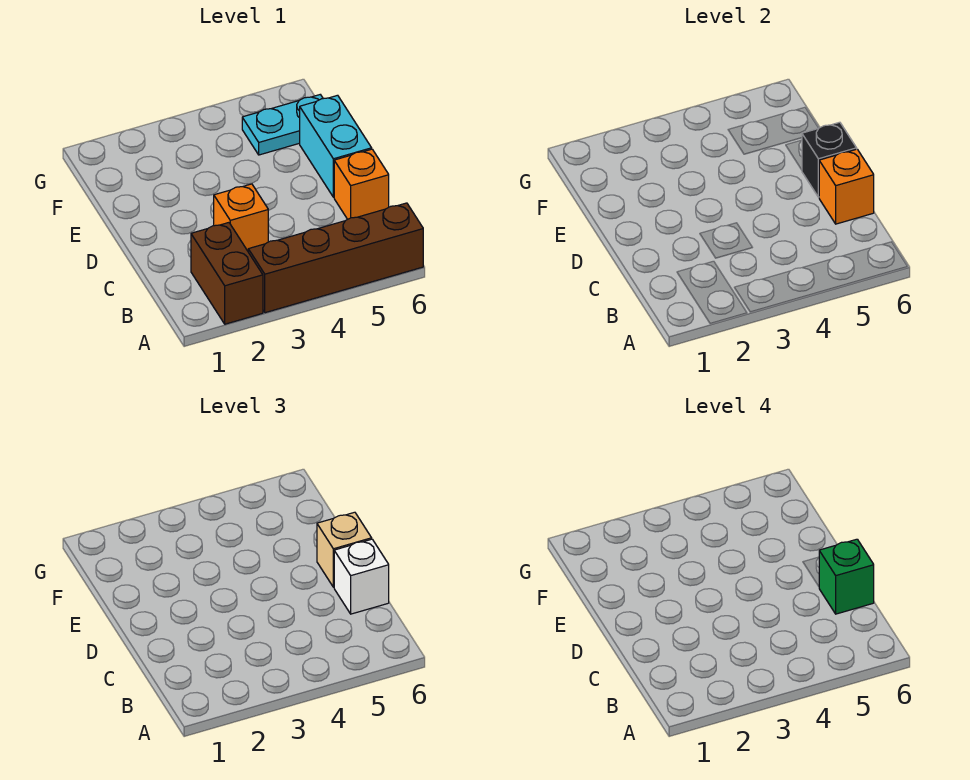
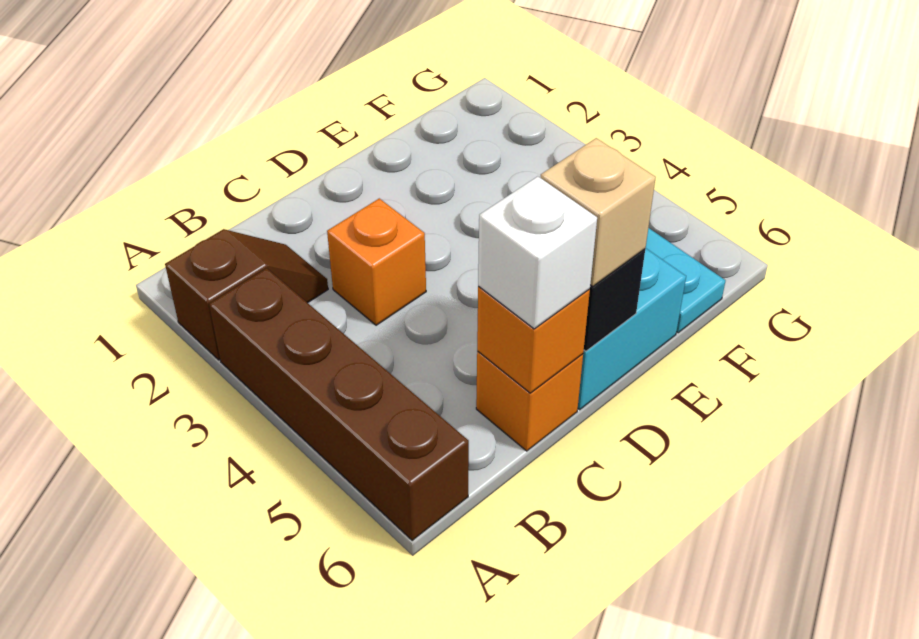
brown 1x2 brick [191,223,263,324] -> brown 1x2 slope [165,229,328,360]
green 1x1 brick [819,539,874,614] -> none

